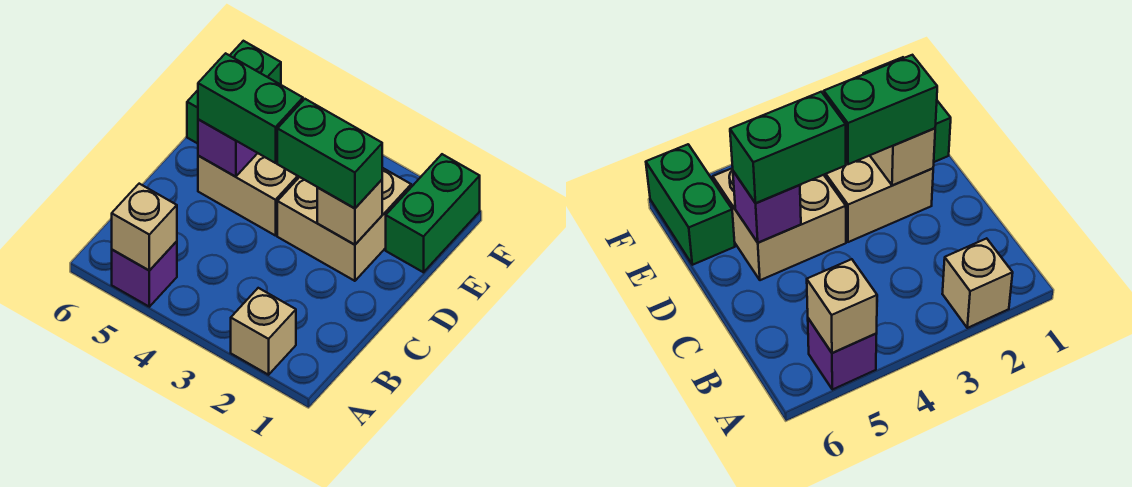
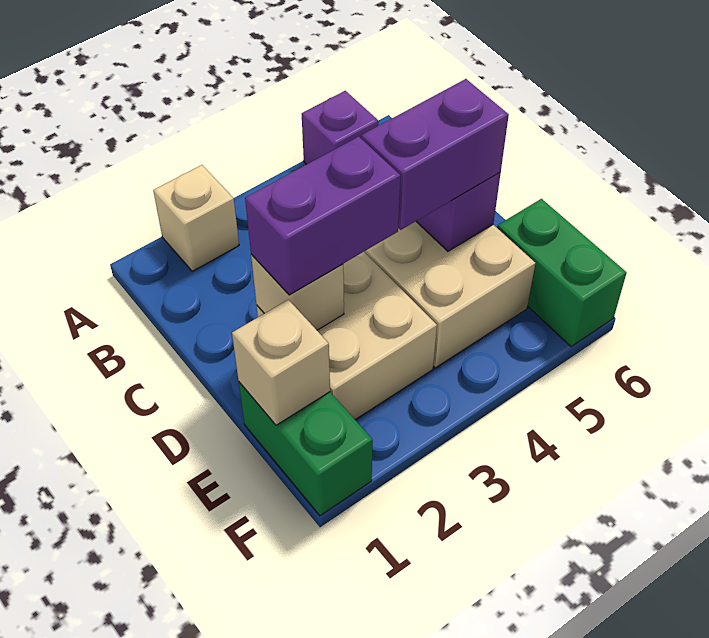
tan 1x1 brick [112,184,177,271] -> tan 1x1 brick moved to [232,300,330,425]
green 1x2 brick [277,99,382,208] -> purple 1x2 brick [245,137,400,295]
green 1x2 brick [198,53,303,163] -> purple 1x2 brick [361,79,509,230]

